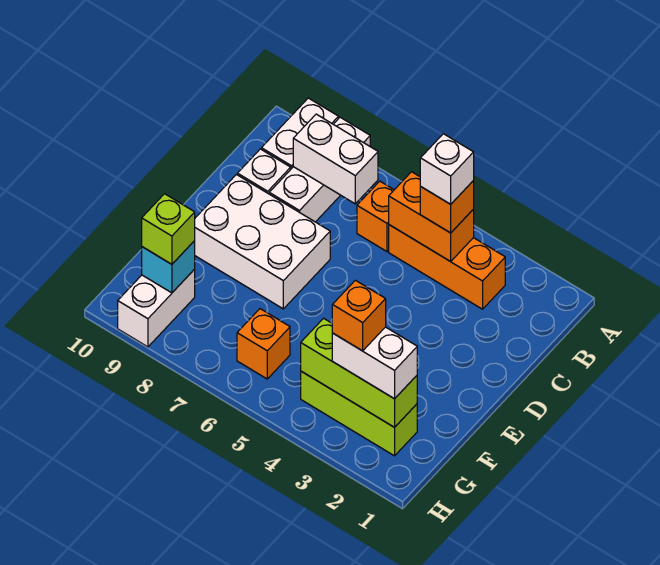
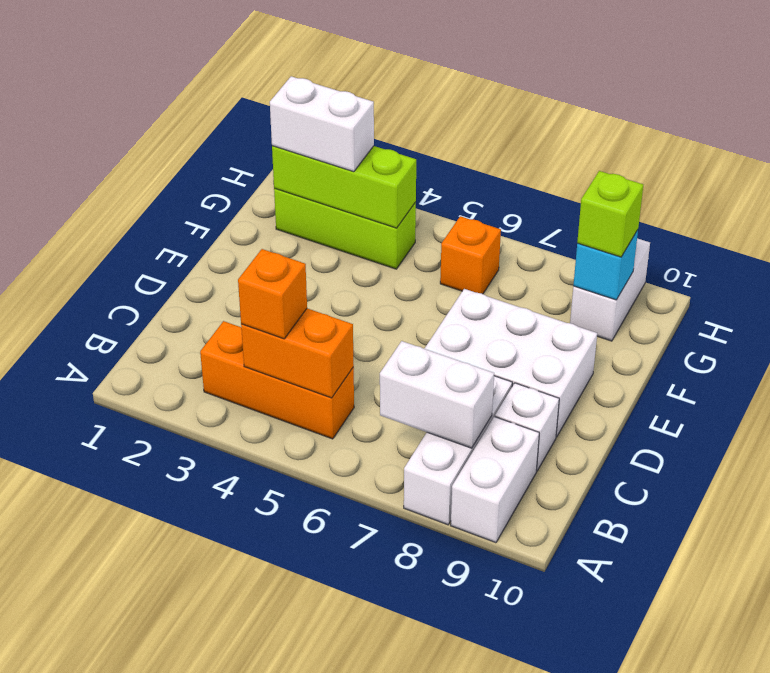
white 1x1 brick [420,134,474,204] -> none
orange 1x1 brick [357,181,394,252] -> none
orange 1x1 brick [332,280,386,351] -> none

